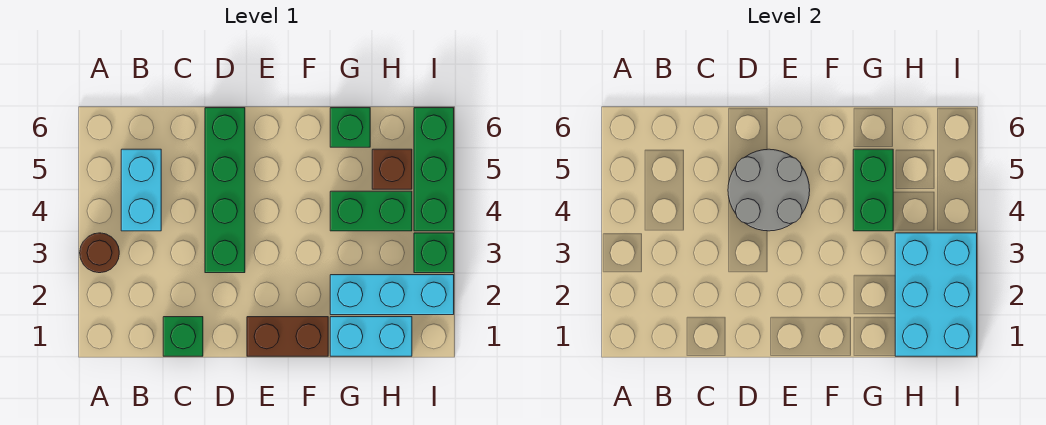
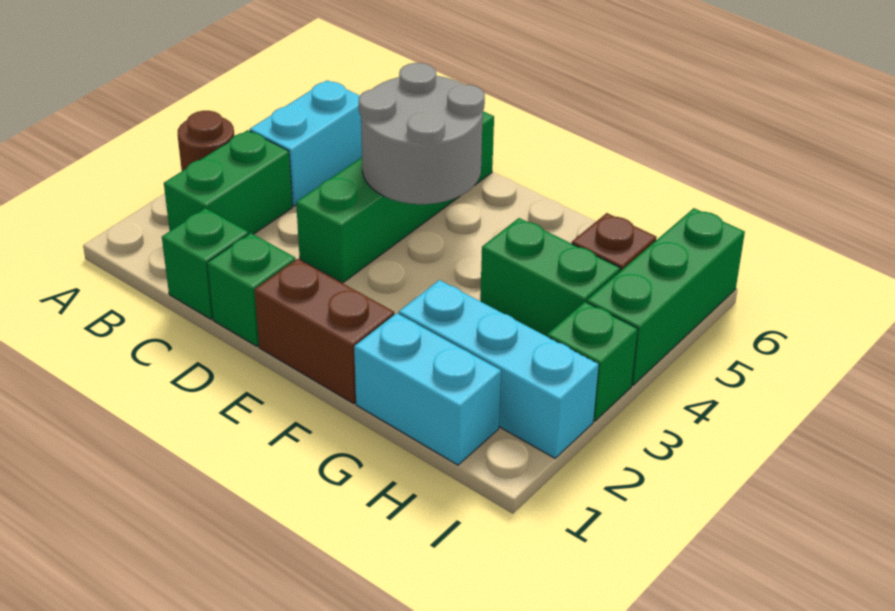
green 1x2 brick [853,149,893,231] -> green 1x2 brick moved to [164,130,292,234]
green 1x1 brick [330,108,370,147] -> green 1x1 brick moved to [207,233,295,346]
cyan 2x3 brick [895,233,977,356] -> none

